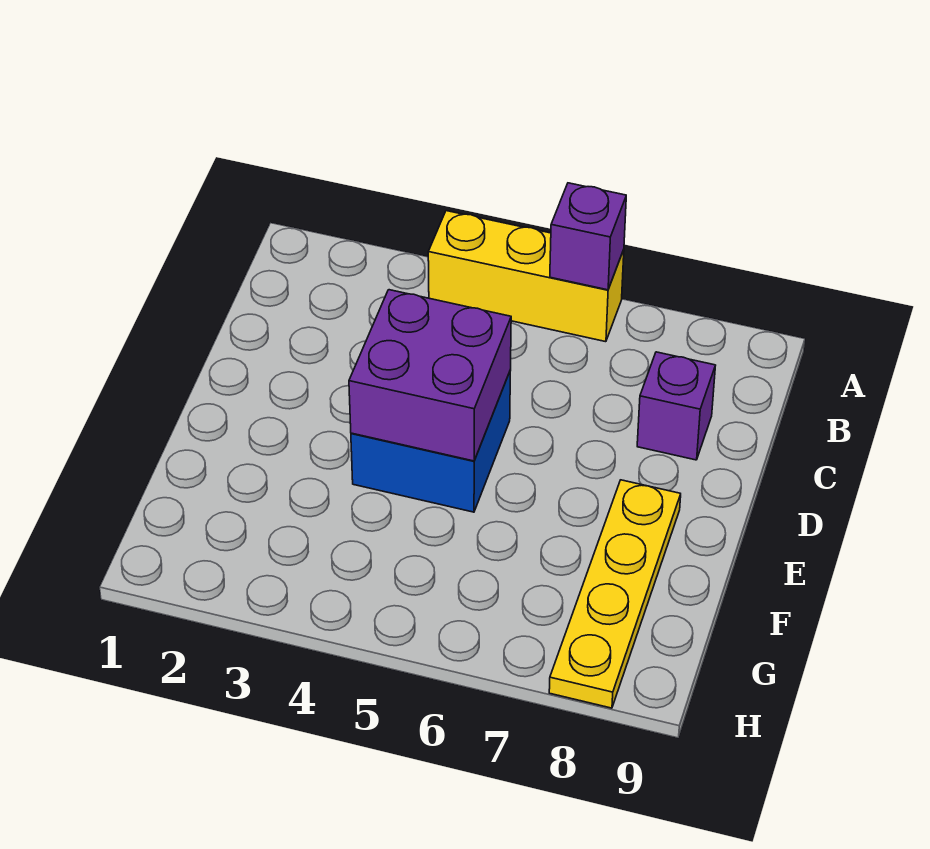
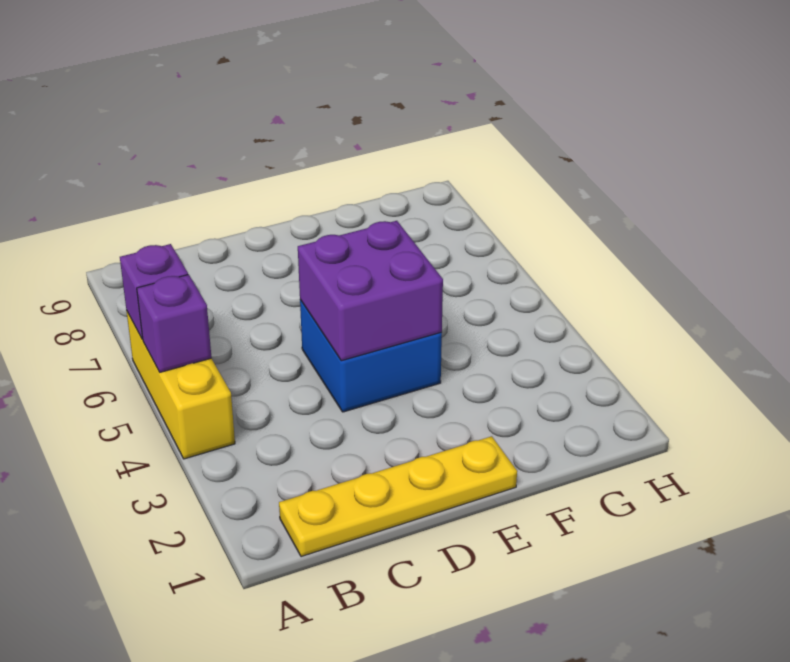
purple 1x1 brick [637,352,716,460] -> purple 1x1 brick moved to [137,274,211,372]
yellow 1x4 plate [549,480,681,708] -> yellow 1x4 plate moved to [279,436,517,557]

